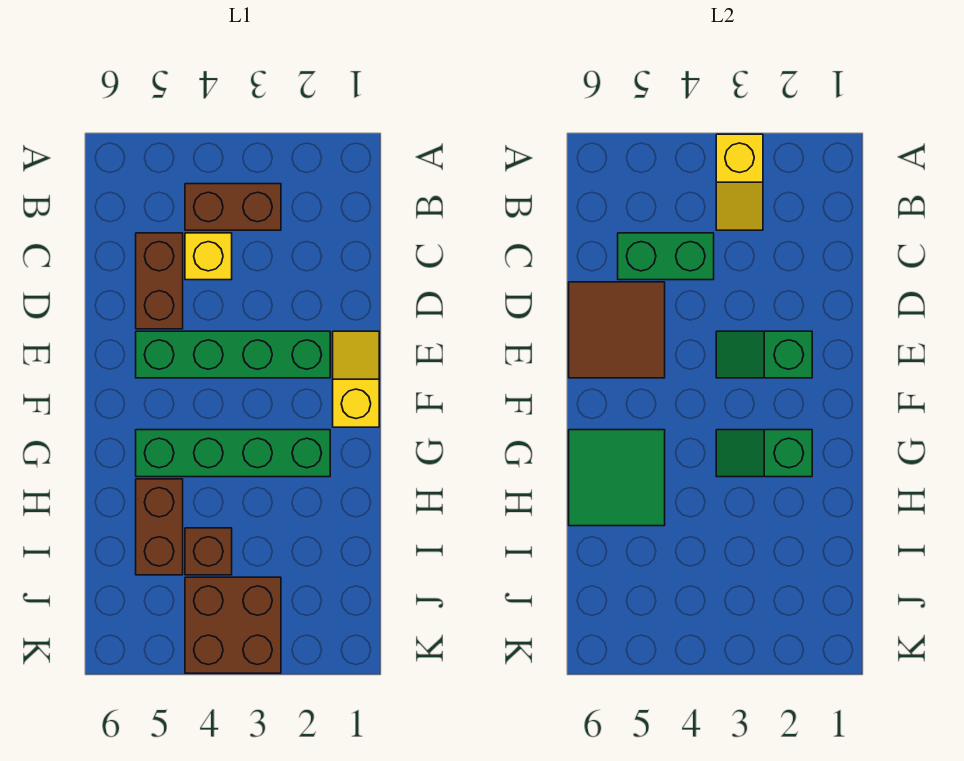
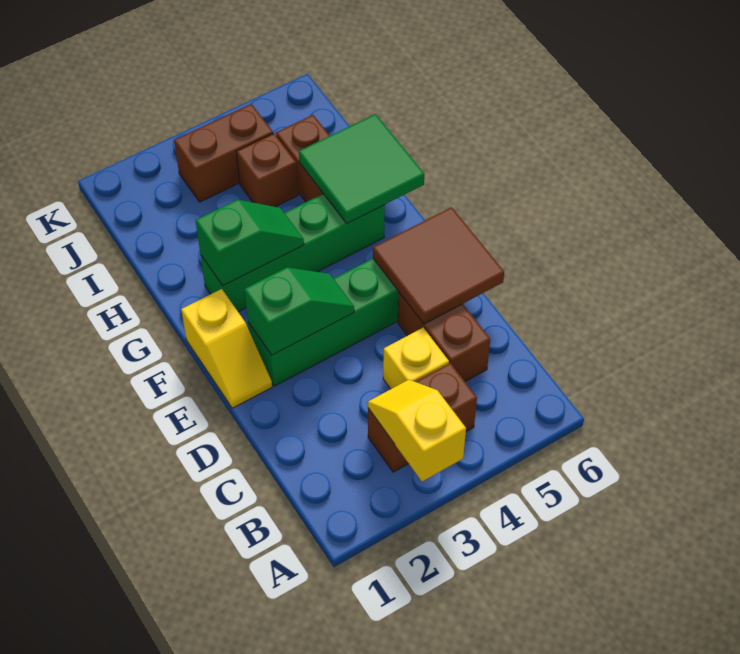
green 1x2 brick [618,233,714,280] -> none
brown 2x2 brick [185,577,281,673] -> brown 1x2 brick [174,104,273,202]

